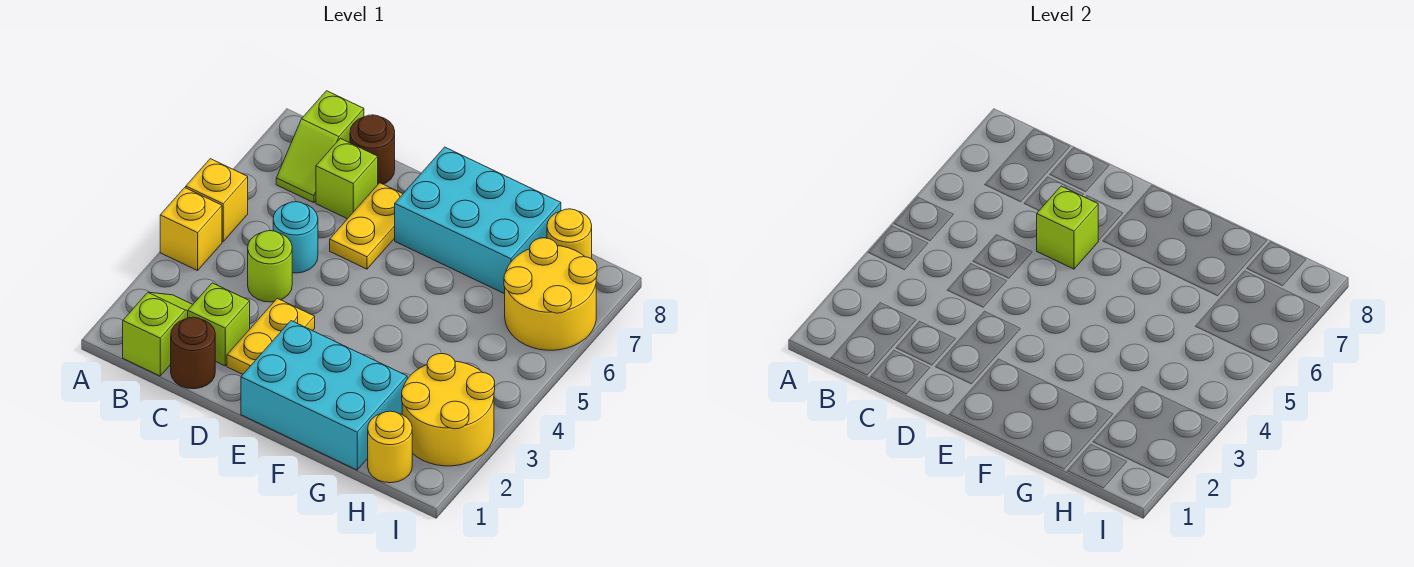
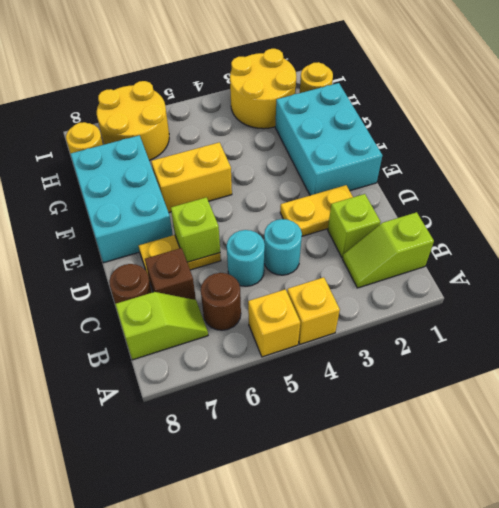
brown 1x1 round brick [171,317,215,389] -> brown 1x1 round brick moved to [201,273,241,330]
lime 1x1 round brick [248,231,292,302] -> cyan 1x1 round brick [264,219,302,275]
lime 1x1 brick [316,138,378,219] -> brown 1x1 brick [145,248,196,300]
none -> yellow 1x2 brick [151,142,232,213]

